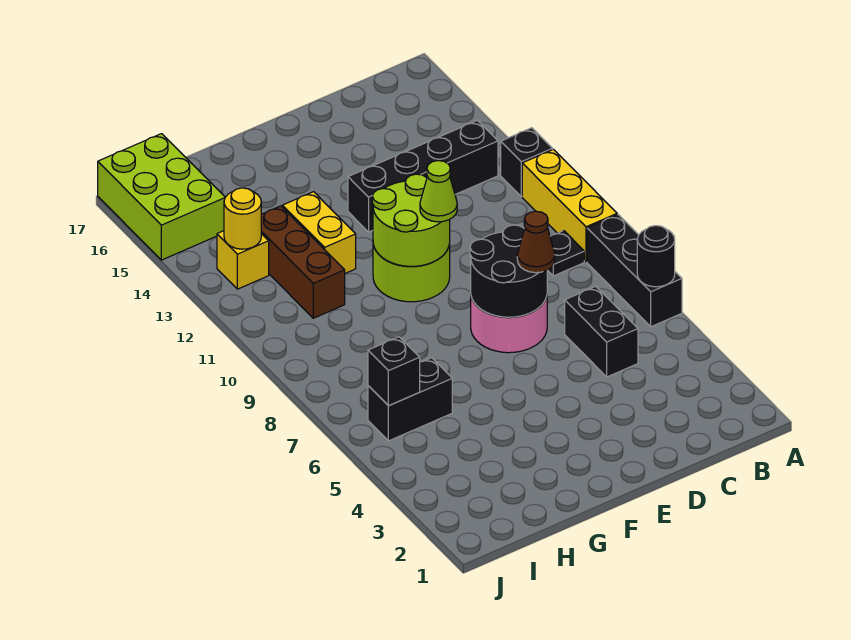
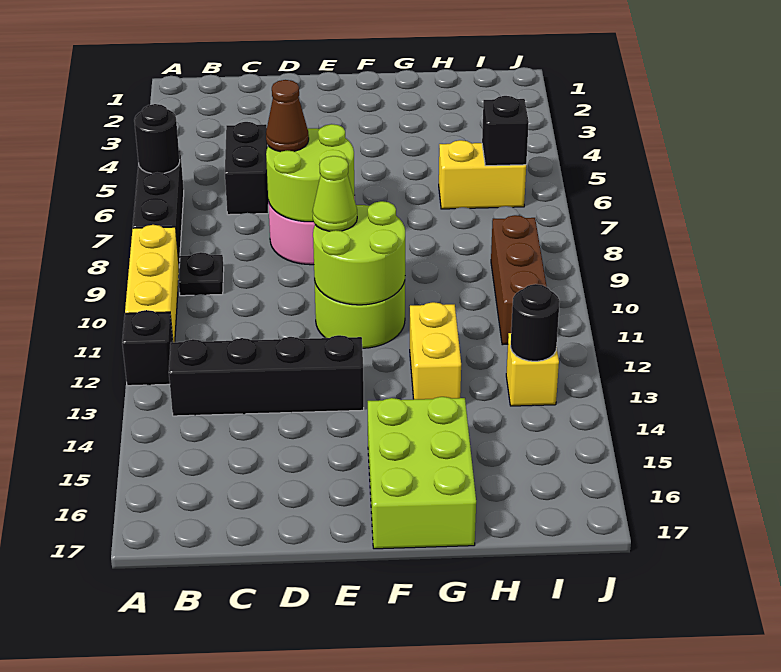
black 2x2 round brick [470,225,547,317] -> lime 2x2 round brick [266,124,355,222]
black 1x2 brick [368,358,452,441] -> yellow 1x2 brick [439,140,526,209]
brown 1x3 brick [261,206,345,318] -> brown 1x3 brick moved to [491,215,547,345]
yellow 1x1 round brick [224,188,261,249] -> black 1x1 round brick [511,284,560,361]
lime 2x3 brick [98,134,225,260] -> lime 2x3 brick moved to [368,397,476,549]

